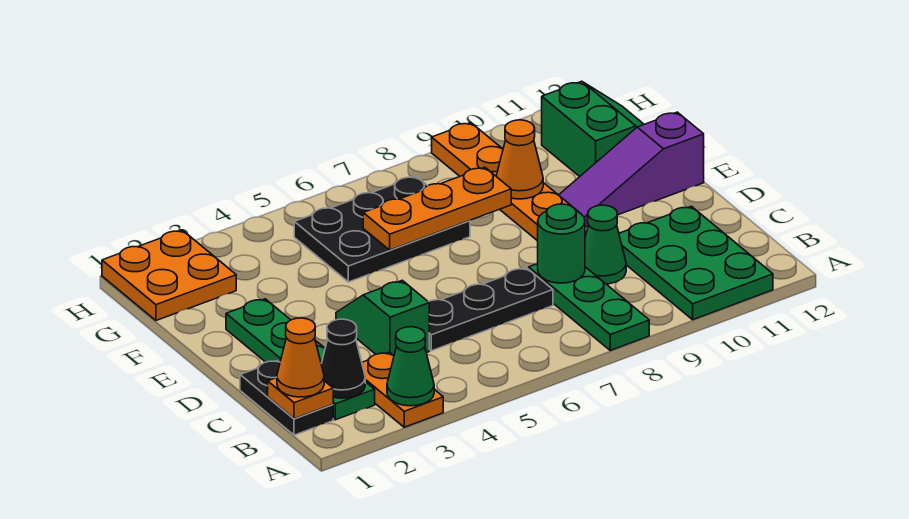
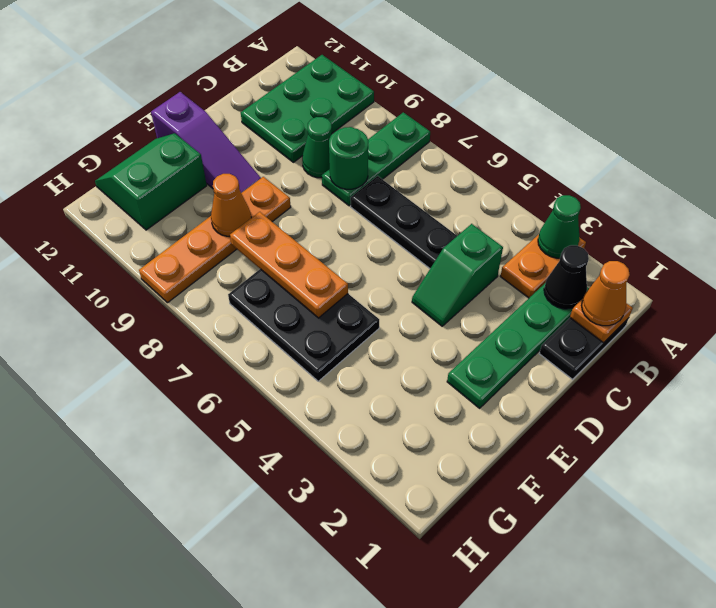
orange 2x2 plate [102,230,236,321] -> none

